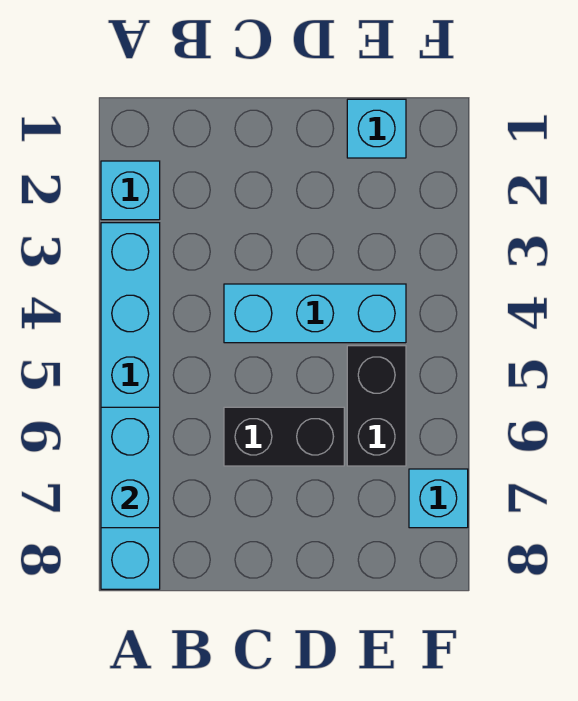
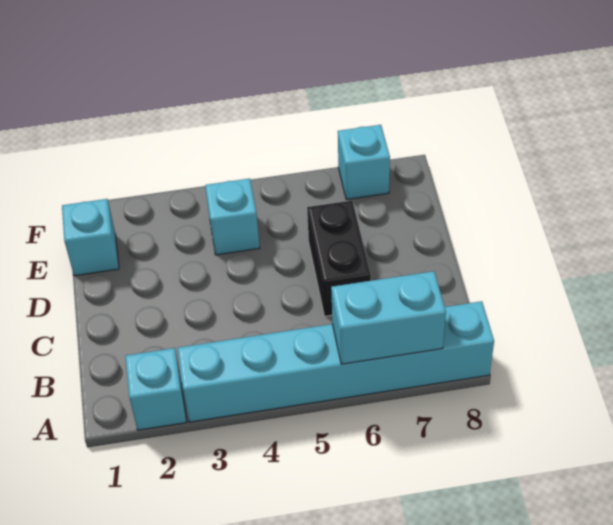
cyan 1x3 brick [224,284,406,343] -> cyan 1x1 brick [205,179,260,255]
black 1x2 brick [347,346,406,466] -> none

